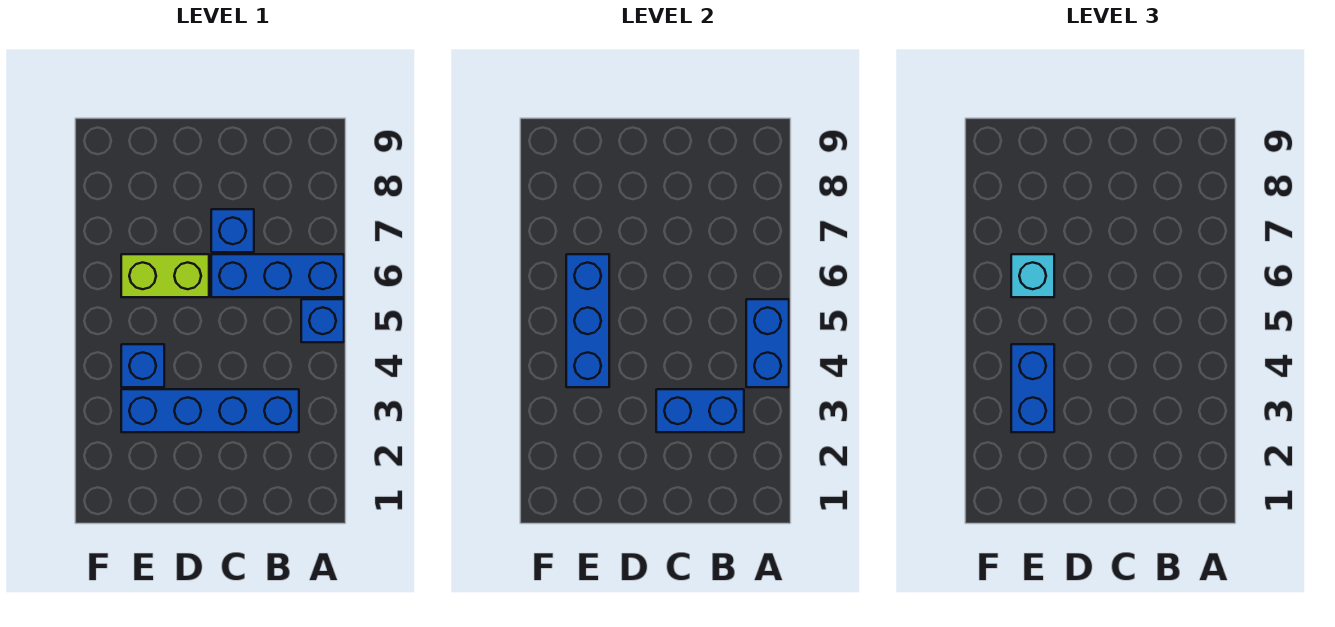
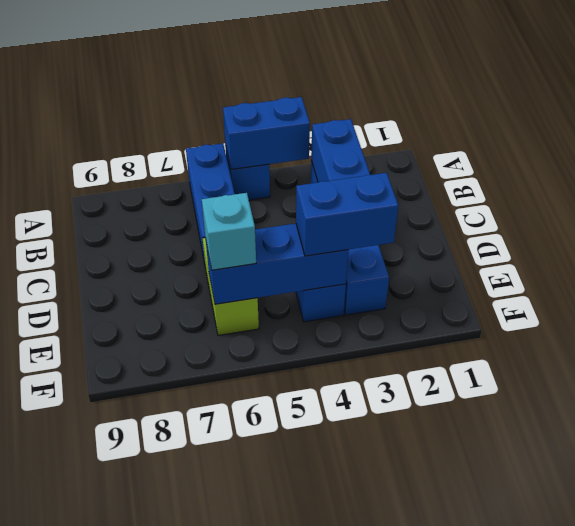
blue 1x1 brick [211,209,254,252] -> none

